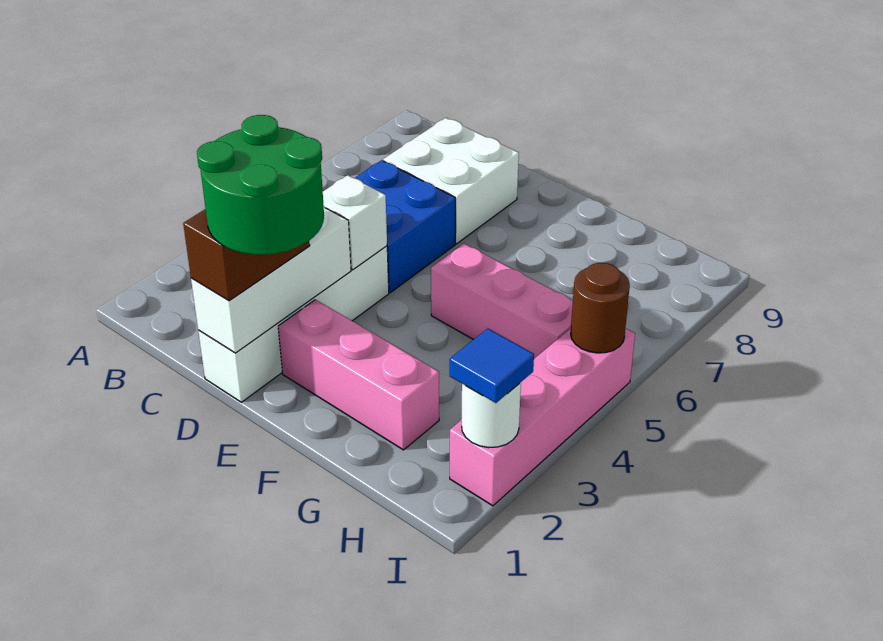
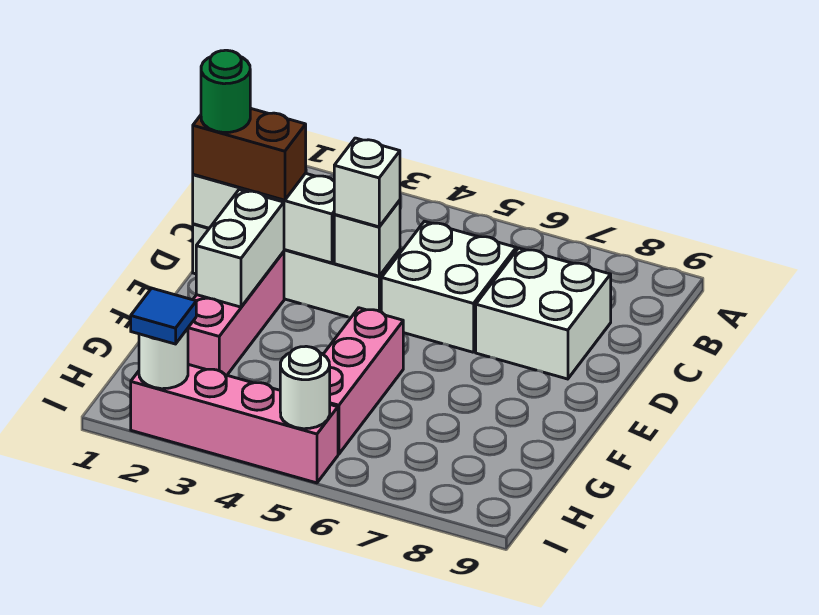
blue 2x2 brick [355,160,455,292] -> white 2x2 brick [381,221,516,352]
green 2x2 round brick [197,115,324,255] -> green 1x1 round brick [201,50,250,132]
none -> white 1x1 brick [334,138,400,227]
none -> white 1x2 brick [196,190,284,307]
brown 1x1 round brick [571,263,630,353] -> white 1x1 round brick [280,346,330,429]

